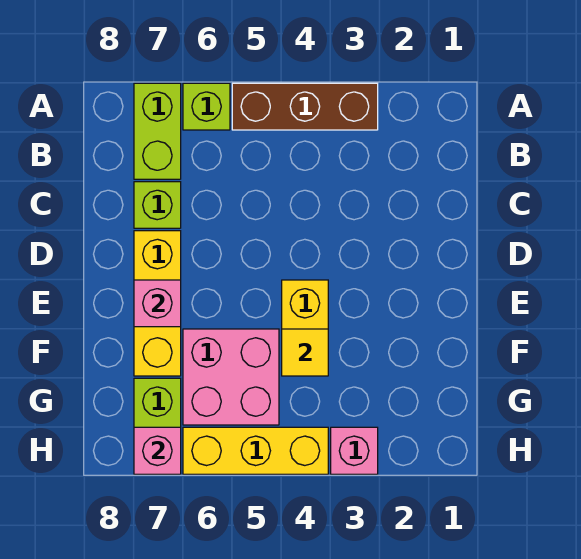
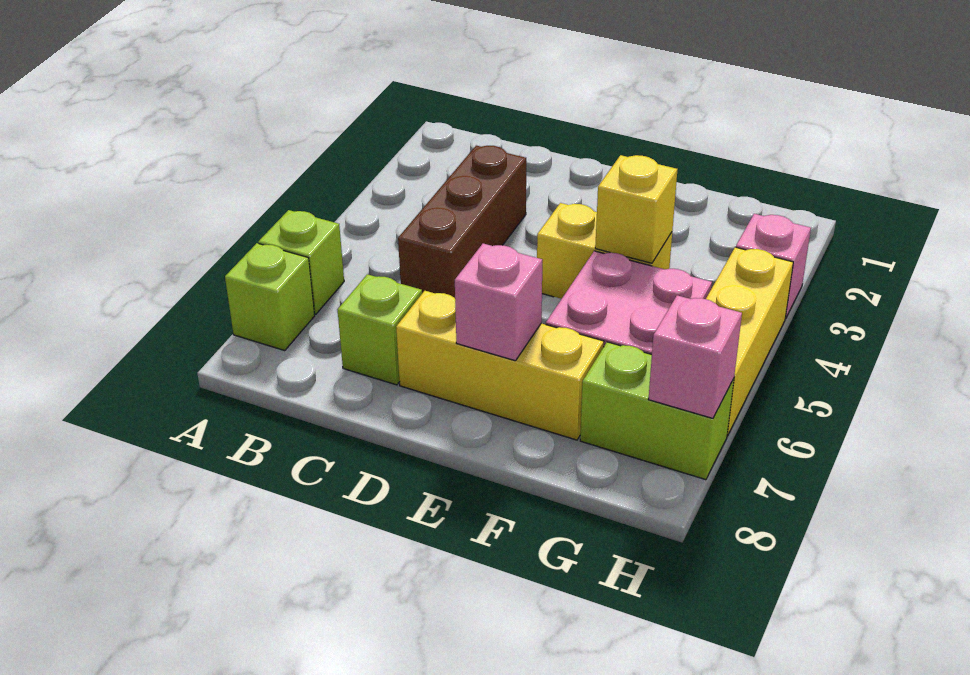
brown 1x3 brick [232,83,378,130] -> brown 1x3 brick moved to [398,146,526,298]
lime 1x2 brick [134,83,181,179] -> lime 1x1 brick [225,243,315,351]
yellow 1x1 tile [282,329,328,376] -> yellow 1x1 brick [595,155,678,263]

